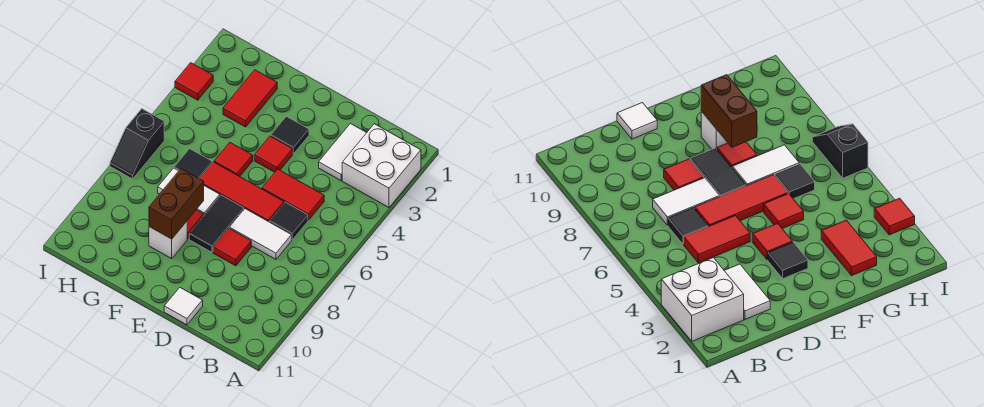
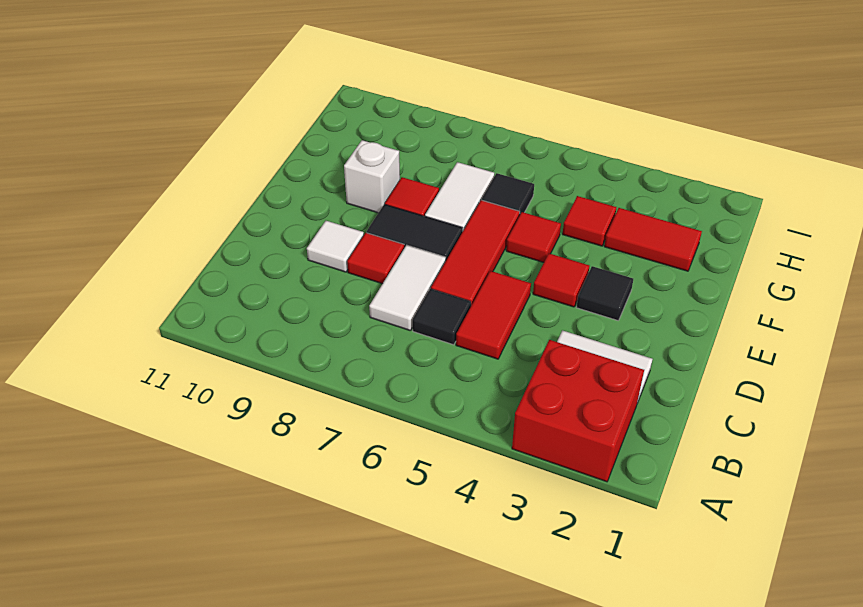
white 2x2 brick [342,124,421,207] -> red 2x2 brick [512,340,644,482]
white 1x1 tile [164,288,203,325] -> white 1x1 tile moved to [307,221,364,272]
brown 1x2 brick [149,169,204,239] -> none
red 1x1 tile [175,63,213,100] -> red 1x1 tile moved to [563,196,616,246]
black 1x2 slope [110,109,164,179] -> none

